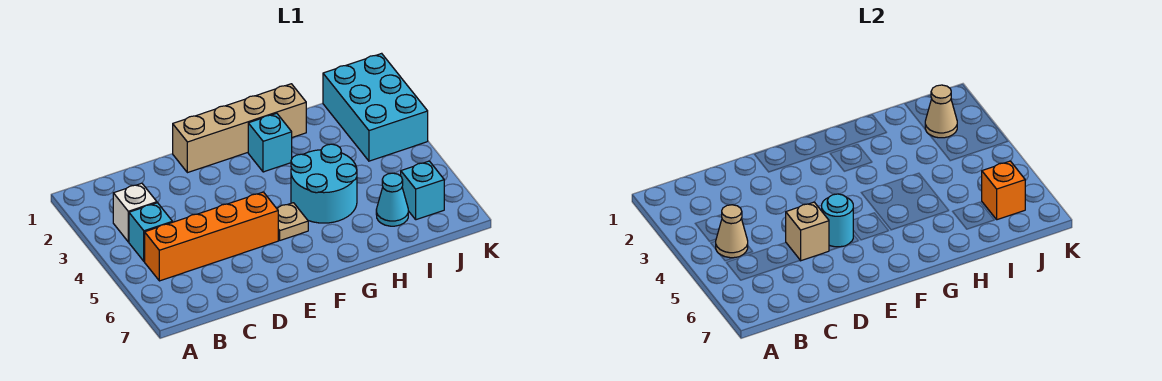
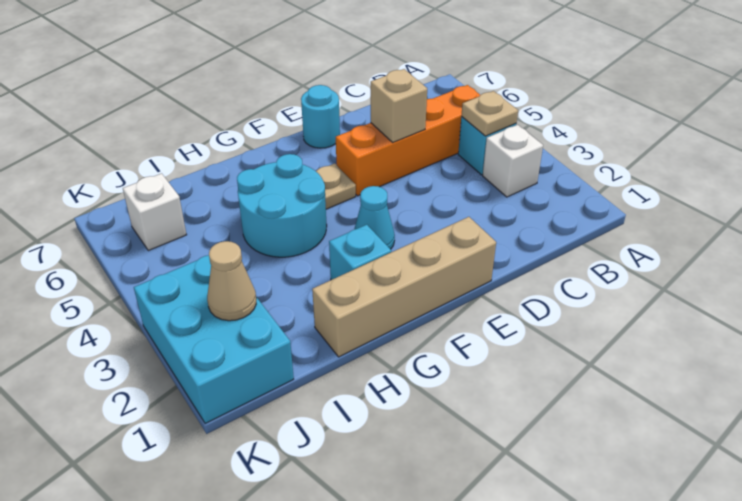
tan 1x1 cone [716,205,748,258] -> tan 1x1 plate [461,91,518,136]
cyan 1x1 round brick [822,194,853,247] -> cyan 1x1 round brick moved to [301,85,340,148]
cyan 1x1 cone [376,173,408,226] -> cyan 1x1 cone moved to [354,186,395,249]
cyan 1x1 brick [401,161,444,220] -> white 1x1 brick [123,173,187,251]
orange 1x1 brick [982,161,1025,220] -> none

